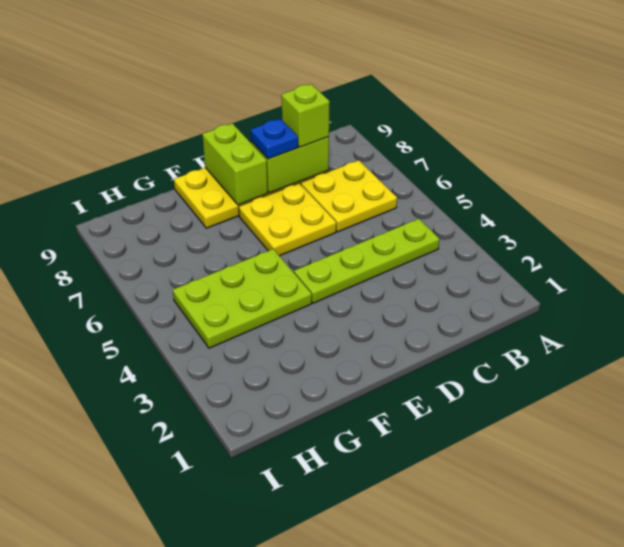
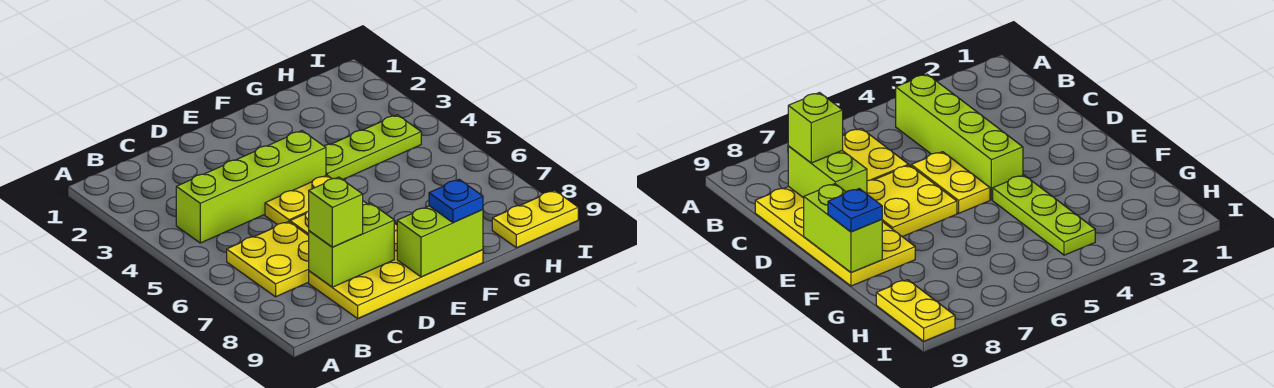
lime 1x4 plate [294,219,439,303] -> lime 1x4 brick [176,131,326,243]
none -> yellow 1x2 plate [265,175,332,224]
blue 1x1 plate [251,119,298,159] -> blue 1x1 plate moved to [429,179,483,222]
lime 1x2 brick [202,123,268,205] -> lime 1x2 brick turned to [397,206,483,277]
lime 2x3 plate [173,249,312,348] -> lime 1x3 plate [324,115,421,180]
none -> yellow 1x2 plate [492,190,578,248]

